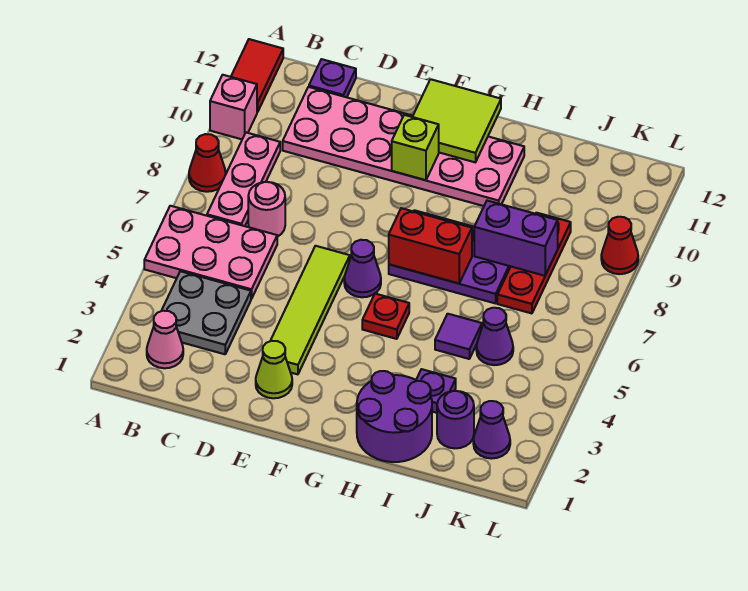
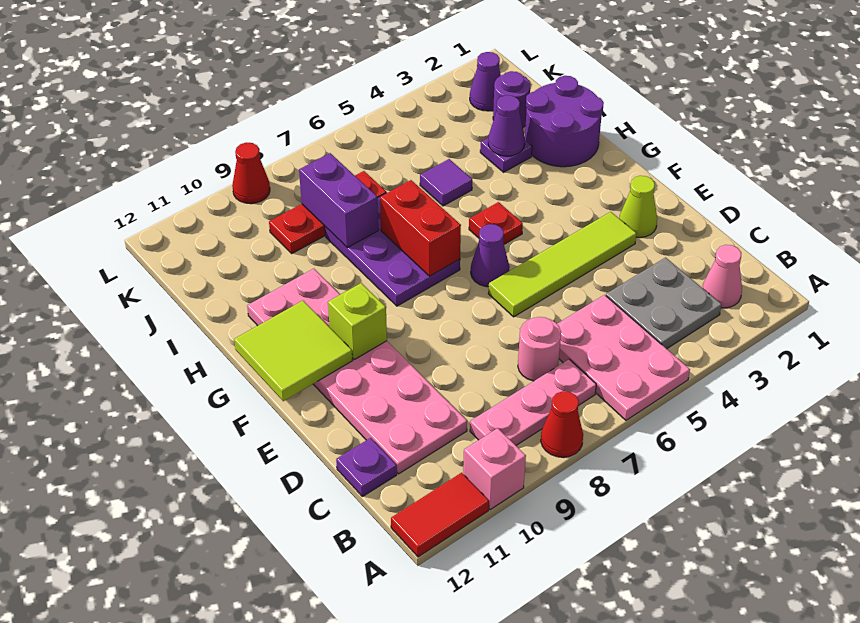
purple 1x1 cone [476,308,513,365] -> purple 1x1 cone moved to [488,95,525,156]

